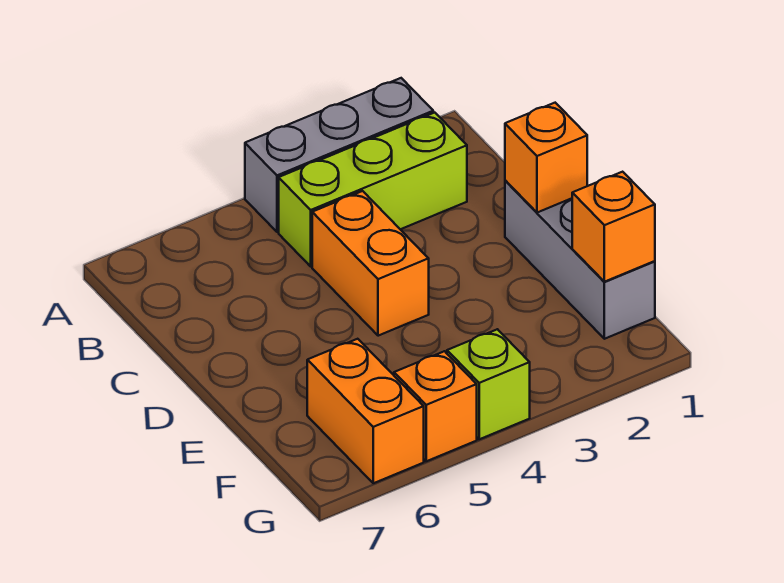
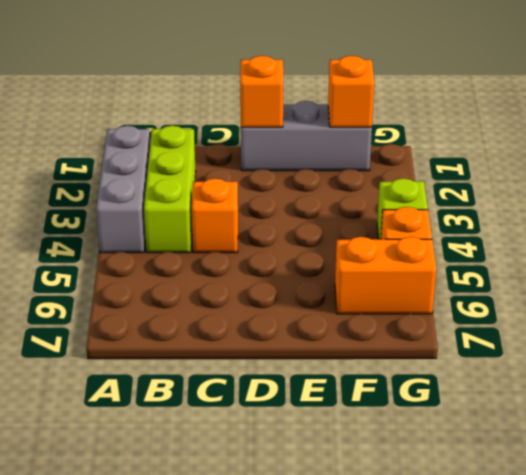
orange 1x2 brick [312,191,429,336] -> orange 1x1 brick [192,179,238,253]

